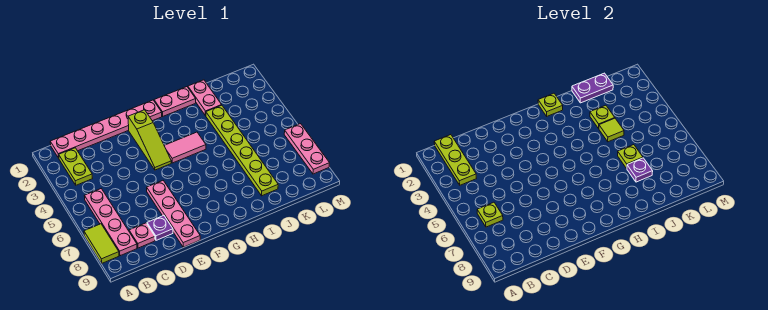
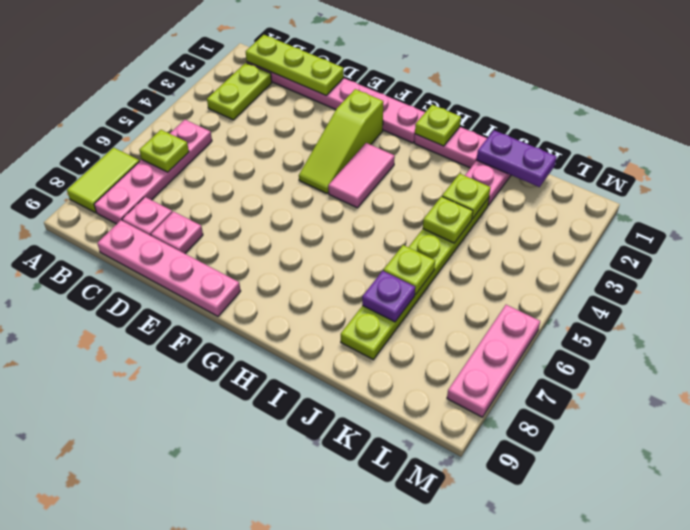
lime 1x3 plate [434,135,477,185] -> lime 1x3 plate turned to [246,35,344,95]
purple 1x1 plate [147,216,173,240] -> pink 1x1 plate [151,211,203,253]
pink 1x4 plate [147,181,200,247] -> pink 1x4 plate turned to [97,220,241,316]
pink 1x2 tile [164,132,206,163] -> pink 1x2 tile turned to [328,143,395,208]
lime 1x1 tile [599,118,624,142] -> lime 1x1 plate [423,196,473,243]

